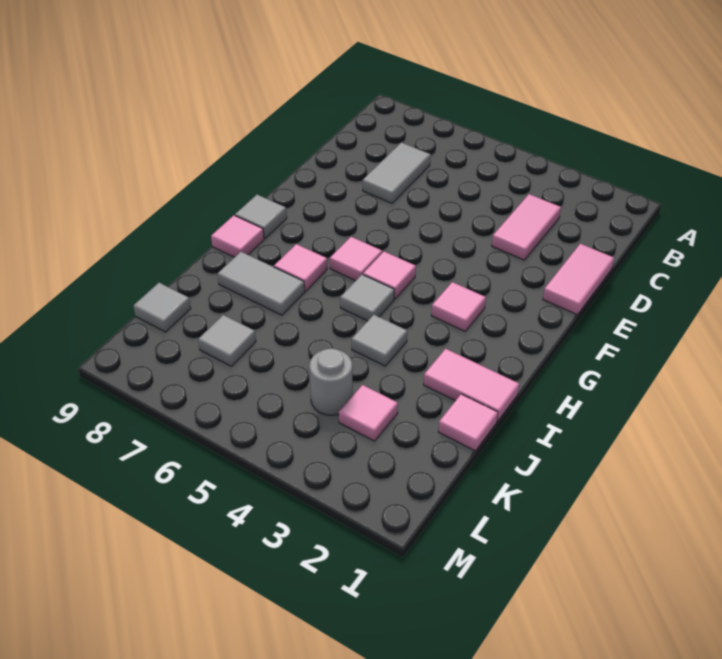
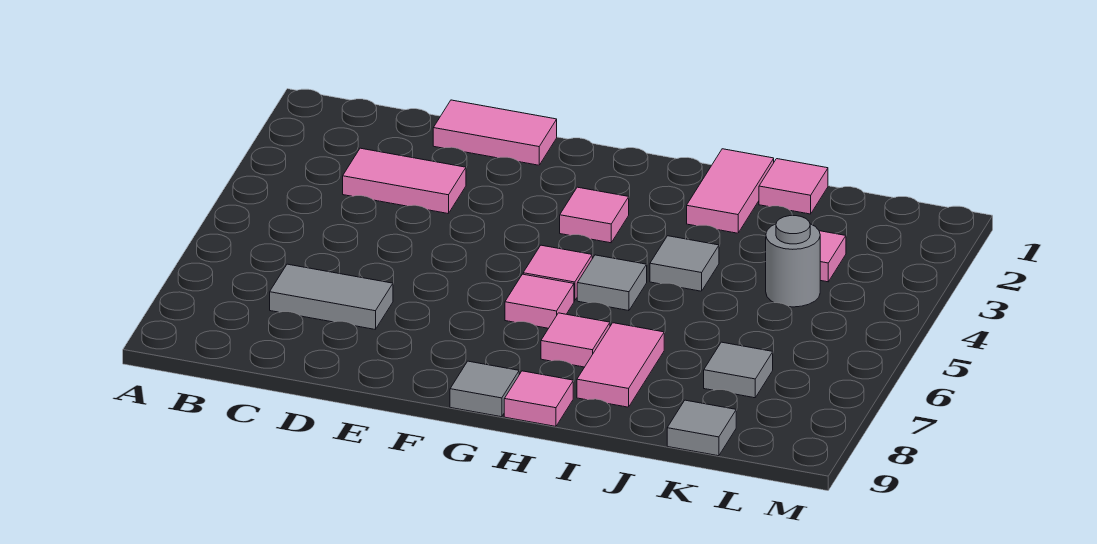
grey 1x2 tile [218,252,305,315] -> pink 1x2 tile [577,323,664,407]

